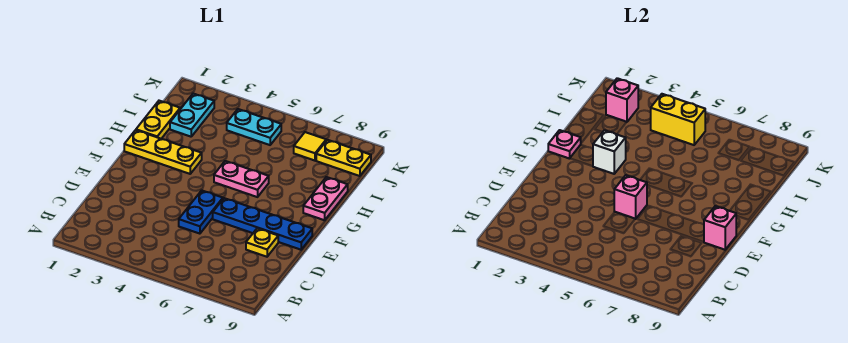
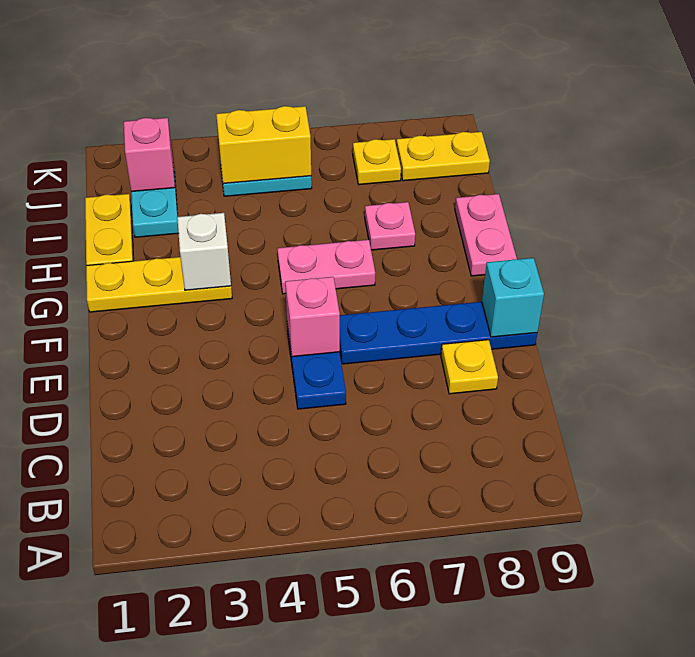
pink 1x1 brick [704,206,736,250] -> cyan 1x1 brick [482,258,544,337]
pink 1x1 plate [548,130,581,159] -> pink 1x1 plate moved to [365,202,415,250]
yellow 1x1 tile [294,132,326,161] -> yellow 1x1 plate [353,139,401,185]

